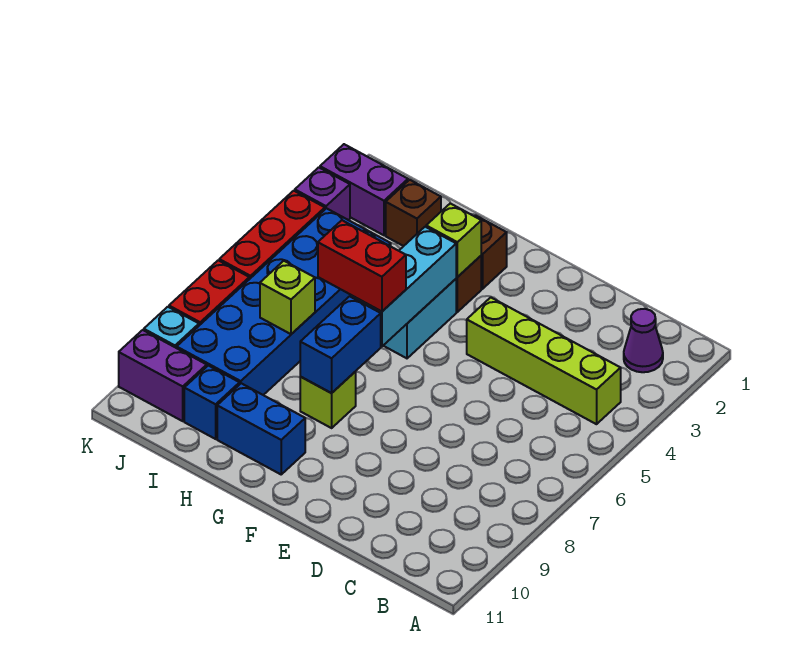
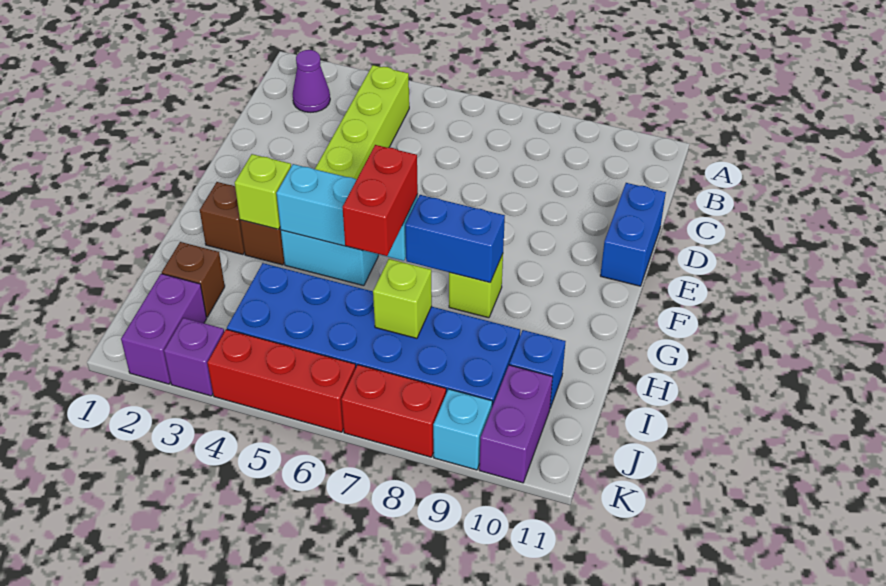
blue 1x2 brick [217,383,305,474] -> blue 1x2 brick moved to [600,183,666,286]

